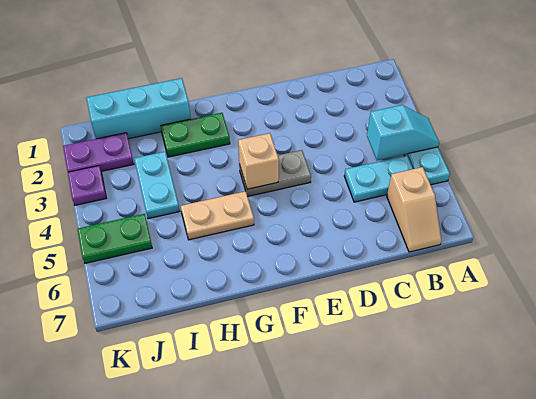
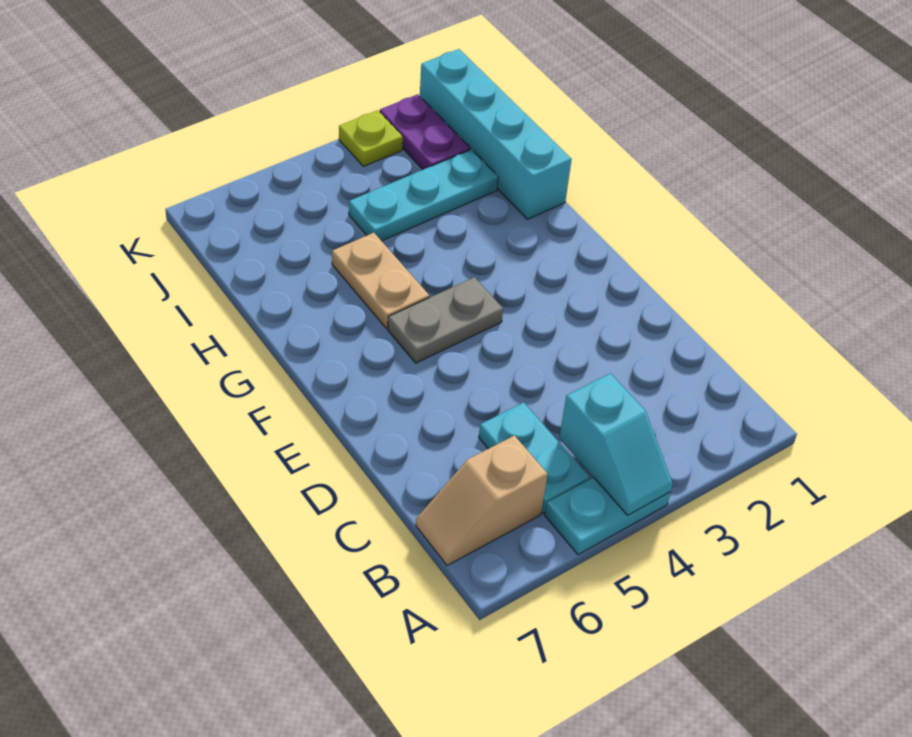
grey 1x2 plate [239,150,311,196] -> grey 1x2 plate turned to [388,277,503,363]
tan 1x1 brick [238,133,279,189] -> none
green 1x2 plate [161,113,230,157] -> none
cyan 1x3 brick [87,78,191,139] -> cyan 1x4 brick [420,49,572,219]
cyan 1x2 plate [134,152,179,219] -> cyan 1x3 plate [349,149,498,241]
green 1x2 plate [77,214,152,263] -> none
purple 1x1 plate [68,166,106,205] -> lime 1x1 plate [339,110,403,166]

